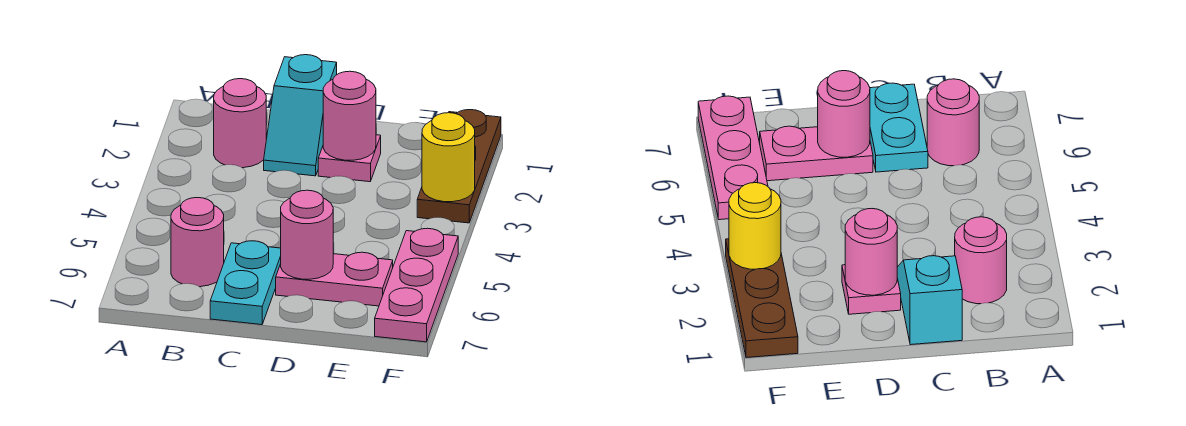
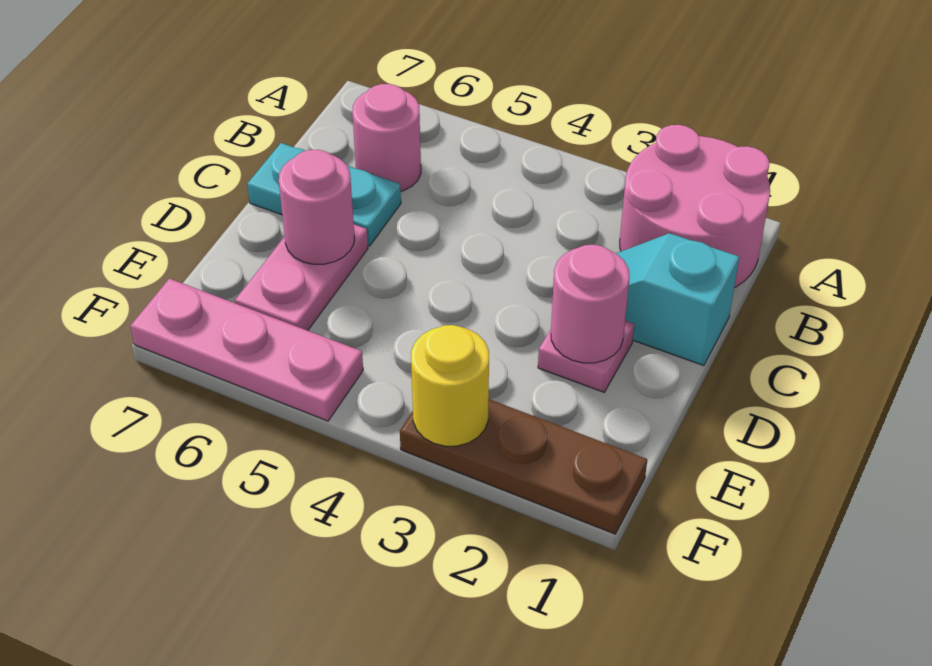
pink 1x1 round brick [214,79,266,168] -> pink 2x2 round brick [620,125,770,288]

